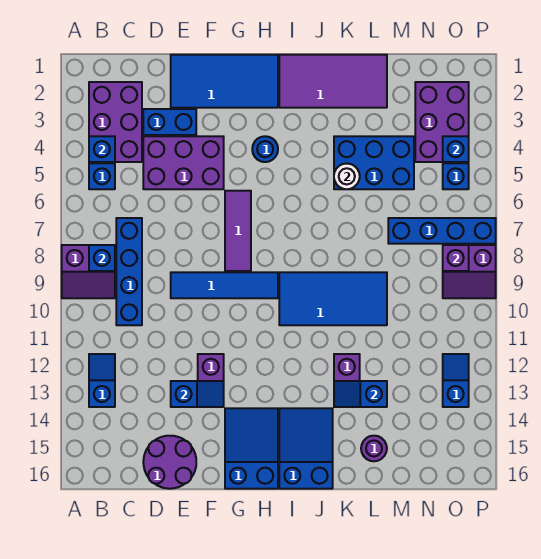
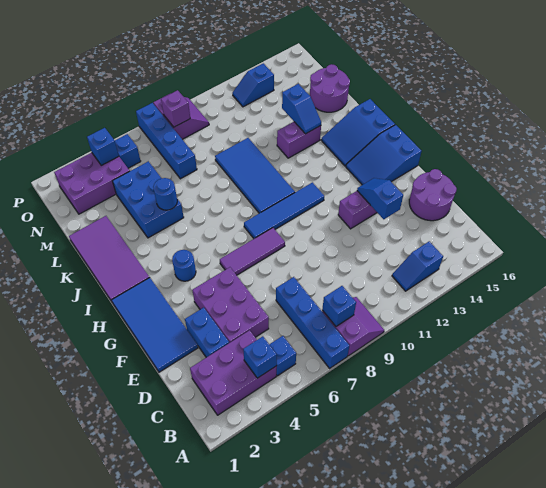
blue 1x4 brick [116,218,142,325] -> blue 1x4 brick turned to [276,277,349,368]
blue 1x4 tile [171,272,278,298] -> blue 1x4 tile turned to [244,182,324,238]
white 1x1 round brick [334,164,360,189] -> blue 1x1 round brick [153,178,177,210]
purple 1x1 round brick [361,436,387,461] -> purple 2x2 round brick [310,64,350,112]

